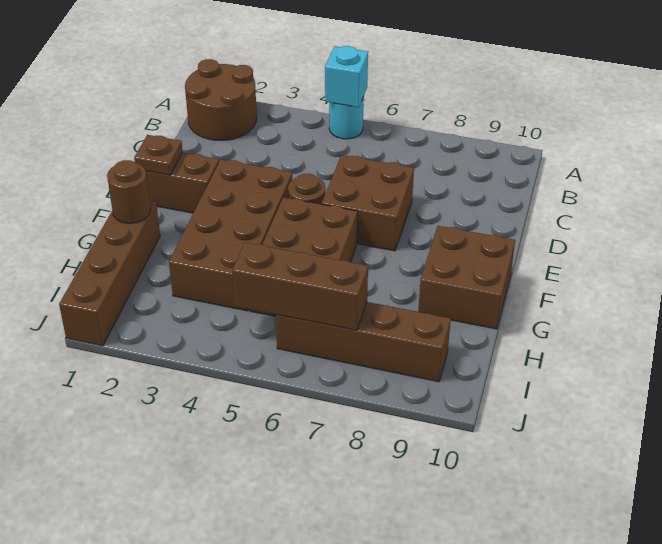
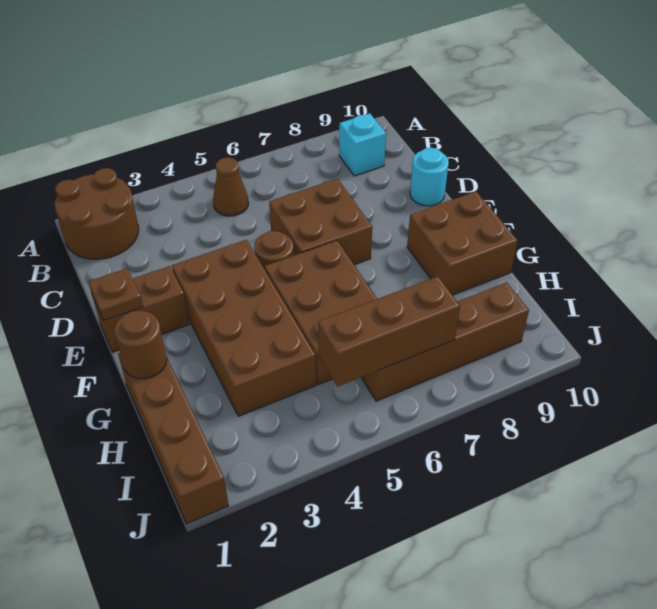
cyan 1x1 round brick [329,96,364,139] -> cyan 1x1 round brick moved to [410,148,449,206]
cyan 1x1 brick [325,46,368,107] -> cyan 1x1 brick moved to [339,113,386,176]
none -> brown 1x1 cone [213,157,248,216]

